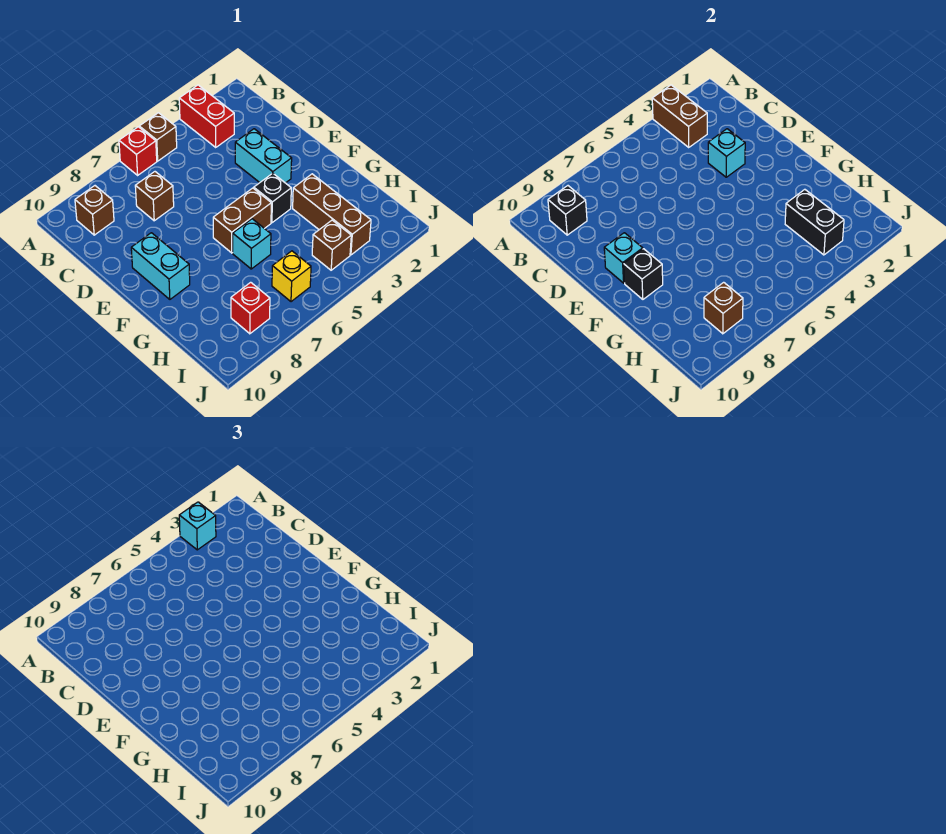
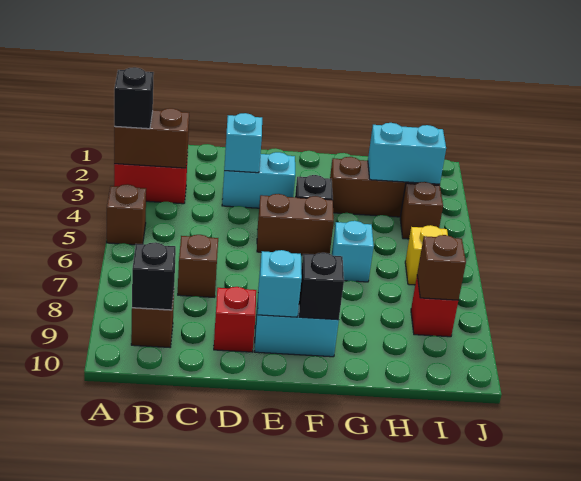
cyan 1x1 brick [179,502,216,550] -> black 1x1 brick [114,67,154,129]
red 1x1 brick [119,127,157,175] -> red 1x1 brick moved to [214,287,256,352]
brown 1x2 brick [213,188,271,253] -> brown 1x2 brick turned to [257,194,334,255]
black 1x2 brick [785,189,844,255] -> cyan 1x2 brick [368,123,446,184]

